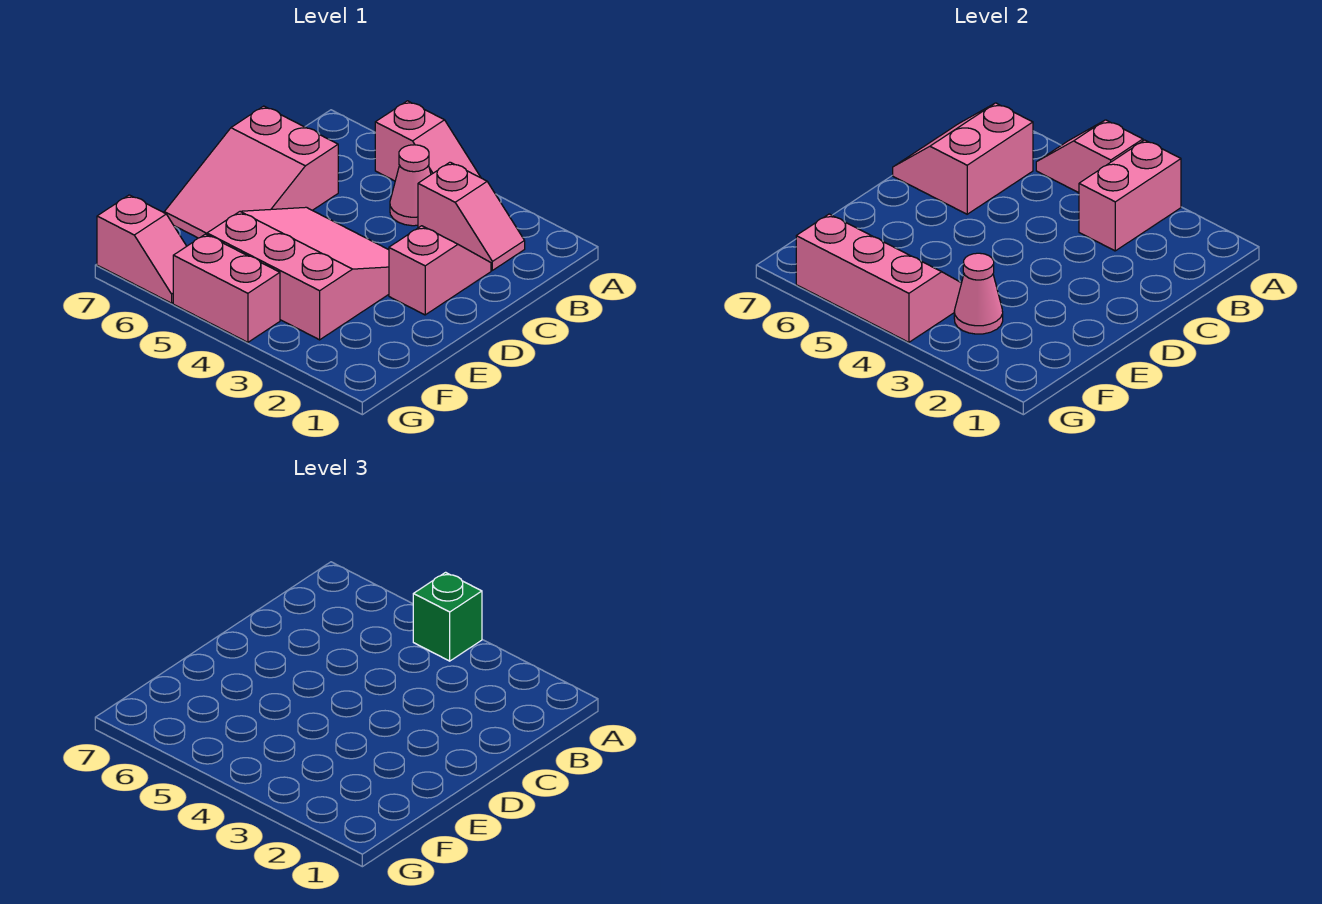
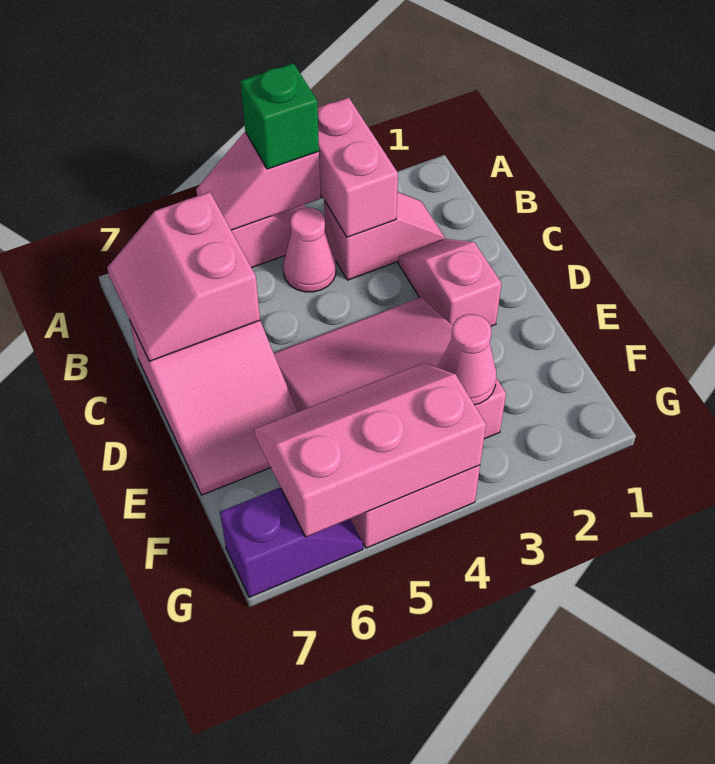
pink 1x2 slope [97,195,187,303] -> purple 1x2 slope [220,488,363,597]

